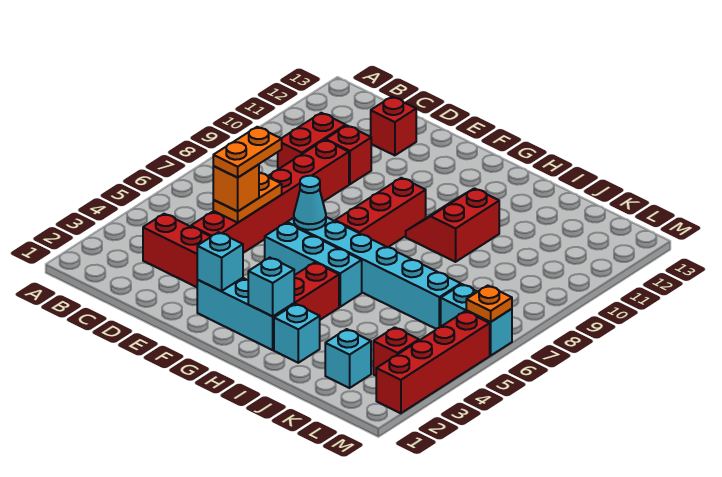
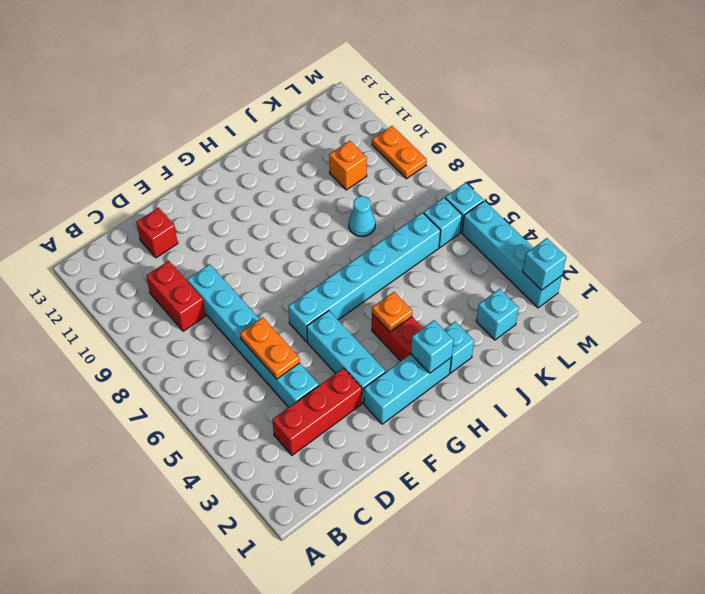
red 1x6 brick [191,140,349,253] -> cyan 1x6 brick [187,264,319,407]
orange 1x1 brick [213,165,259,211] -> orange 1x1 brick moved to [329,141,367,190]
orange 1x2 plate [213,127,282,178] -> orange 1x2 plate moved to [372,126,427,179]
red 1x1 brick [326,126,371,184] -> none
cyan 1x1 brick [197,232,243,291] -> cyan 1x1 brick moved to [523,238,566,290]
cyan 1x3 brick [265,223,362,307] -> cyan 1x3 brick turned to [307,311,385,403]
cyan 1x1 cone [294,176,326,230] -> cyan 1x1 cone moved to [349,196,375,236]
red 1x3 brick [335,178,426,247] -> none
red 2x2 slope [406,188,499,262] -> none
red 1x1 brick [373,327,419,376] -> none
red 1x4 brick [376,311,490,413] -> cyan 1x4 brick [462,201,562,308]
orange 1x1 plate [466,286,512,322] -> orange 1x1 plate moved to [372,292,412,332]

